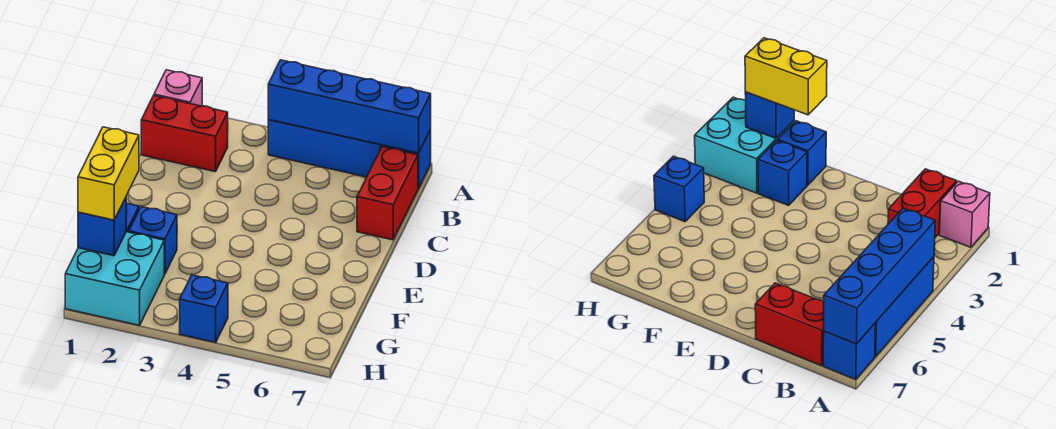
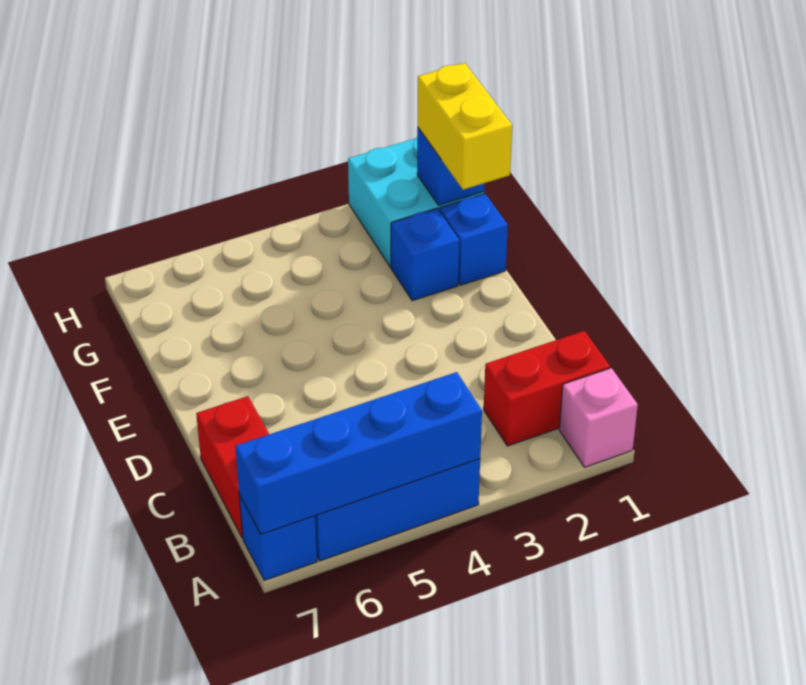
blue 1x1 brick [180,275,228,342] -> none

